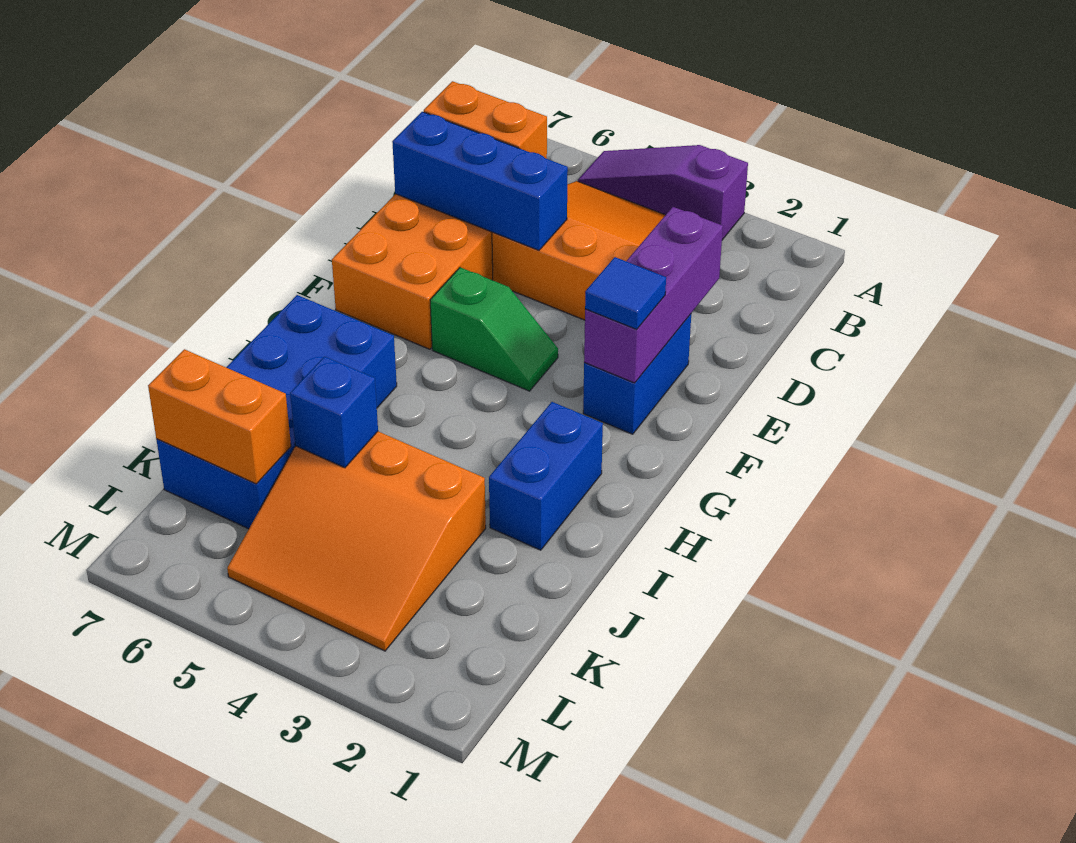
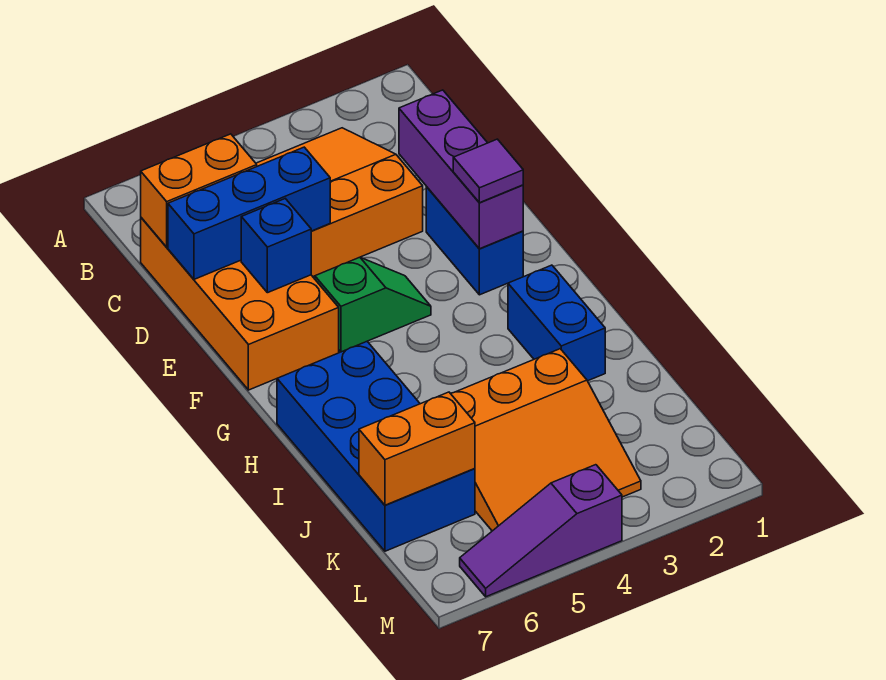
purple 1x3 slope [578,145,748,240] -> purple 1x3 slope moved to [460,465,622,597]
blue 1x1 tile [585,257,666,329] -> purple 1x1 tile [453,139,523,203]
blue 1x1 brick [290,357,378,468] -> blue 1x1 brick moved to [241,199,311,293]

